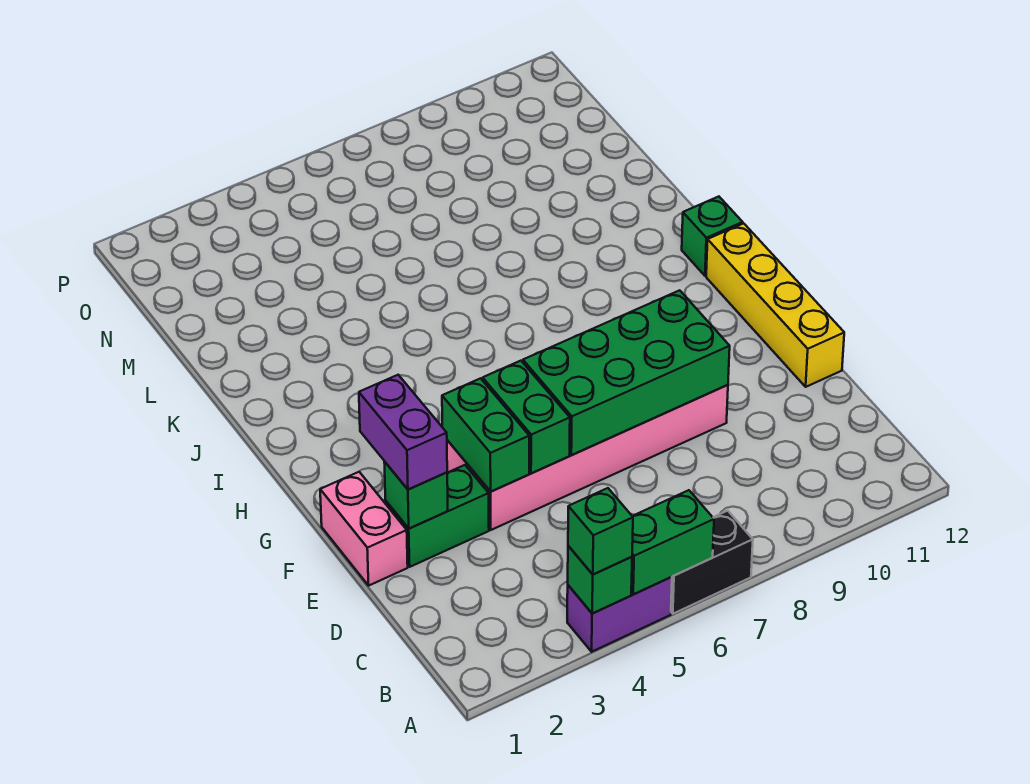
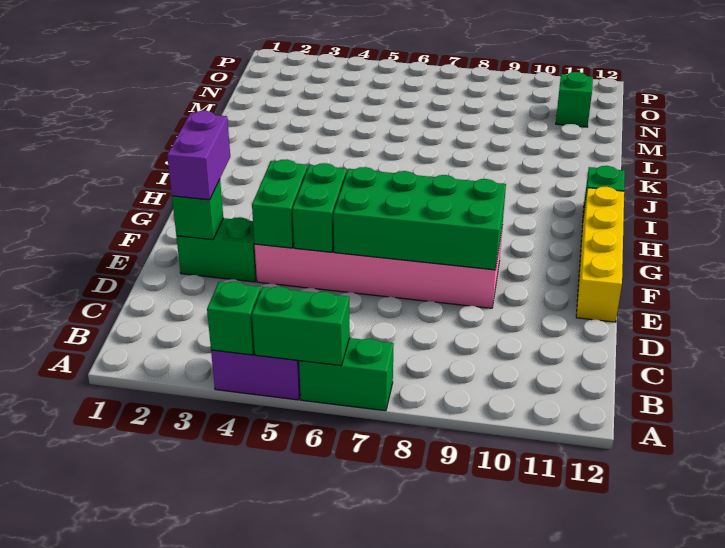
green 1x1 brick [568,488,633,574] -> green 1x1 brick moved to [556,72,593,127]
black 1x2 brick [671,511,753,614] -> green 1x2 brick [299,338,394,411]
pink 1x2 brick [320,472,408,585] -> none

